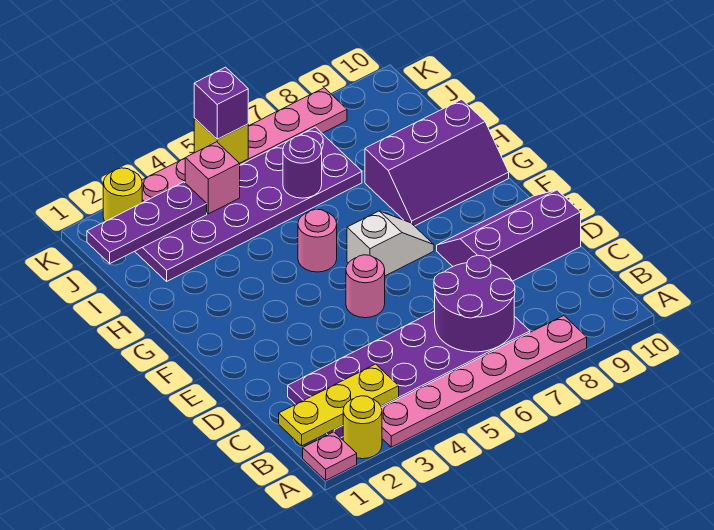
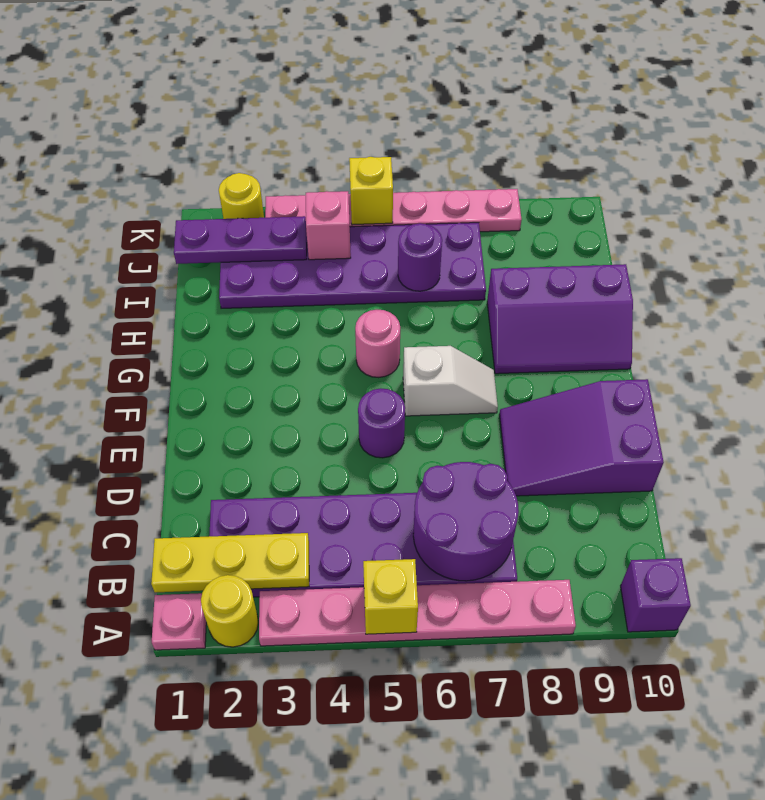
none -> yellow 1x1 brick [363,559,418,634]
purple 2x3 slope [437,190,581,281] -> purple 2x3 slope turned to [499,379,664,496]
pink 1x1 round brick [346,255,385,318] -> purple 1x1 round brick [358,388,405,458]
purple 1x1 brick [194,67,248,139] -> purple 1x1 brick moved to [621,558,691,632]

